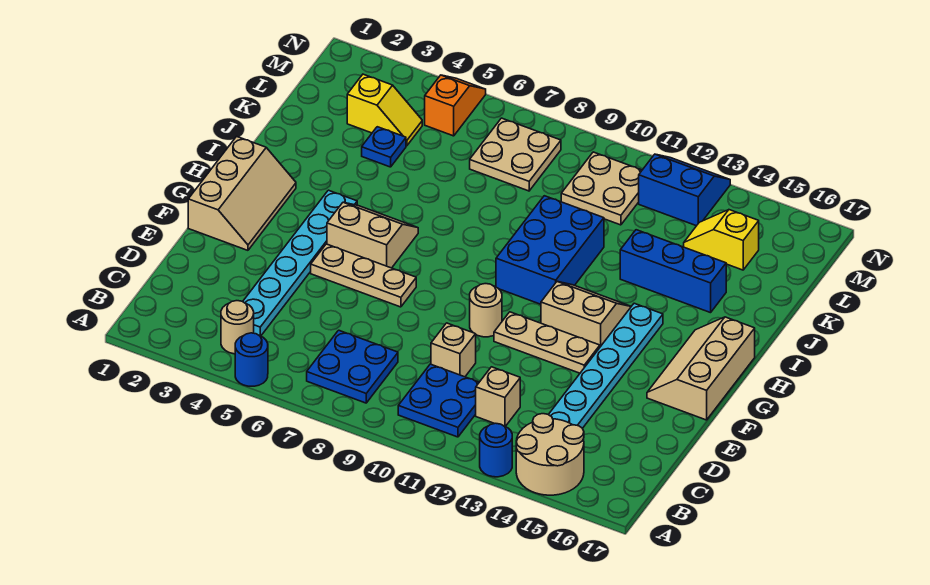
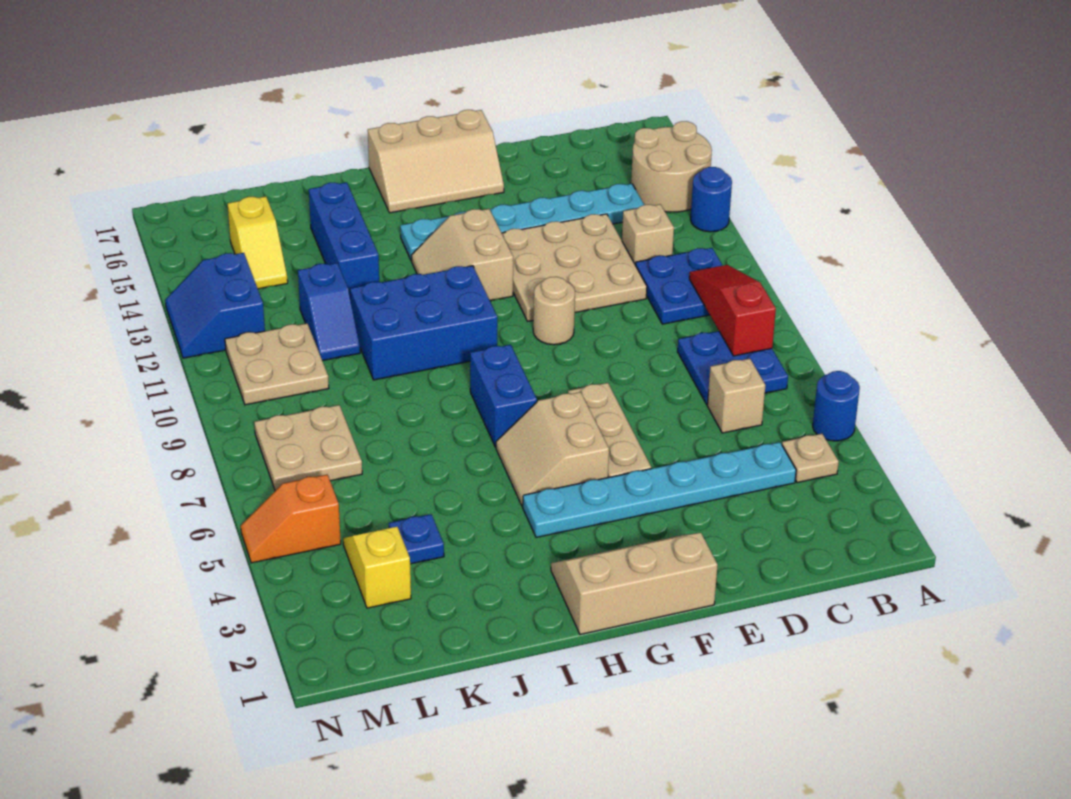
tan 1x1 round brick [221,301,254,354] -> tan 1x1 plate [782,434,839,483]
none -> red 1x3 slope [689,265,776,356]
tan 1x1 brick [431,323,476,377] -> tan 1x1 brick moved to [707,359,766,433]
tan 1x3 plate [494,312,600,373] -> tan 3x3 plate [502,214,647,321]
none -> blue 1x2 brick [470,345,537,447]
none -> blue 1x2 slope [298,263,360,361]

